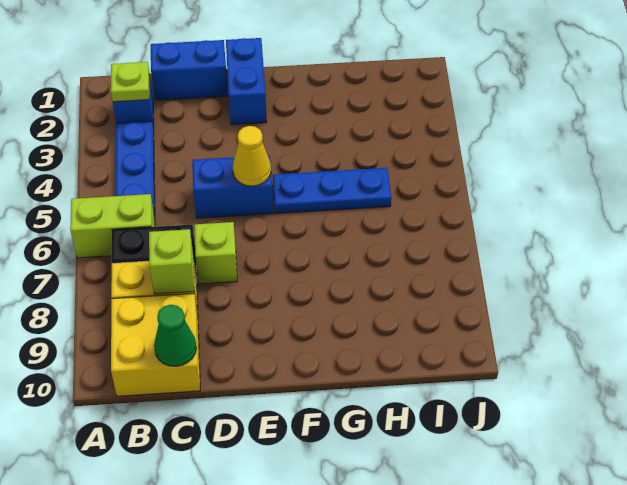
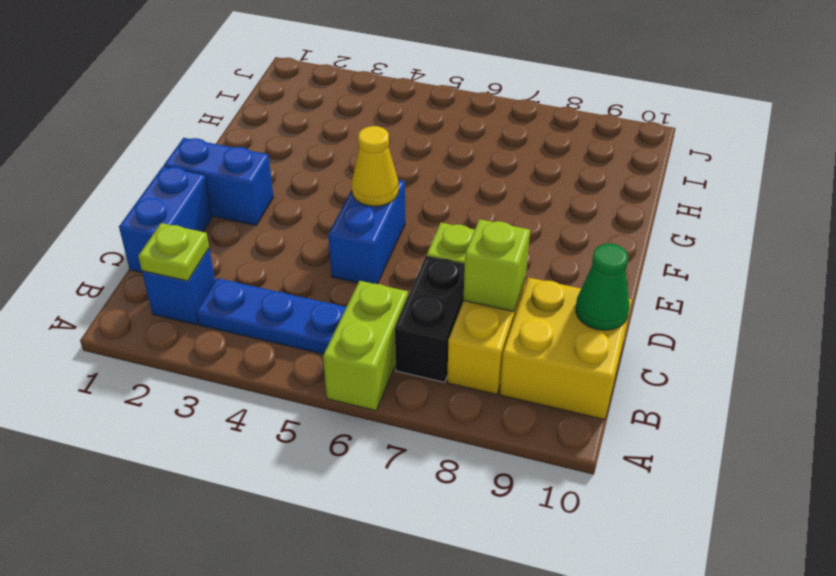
blue 1x3 plate [273,168,391,213] -> none

